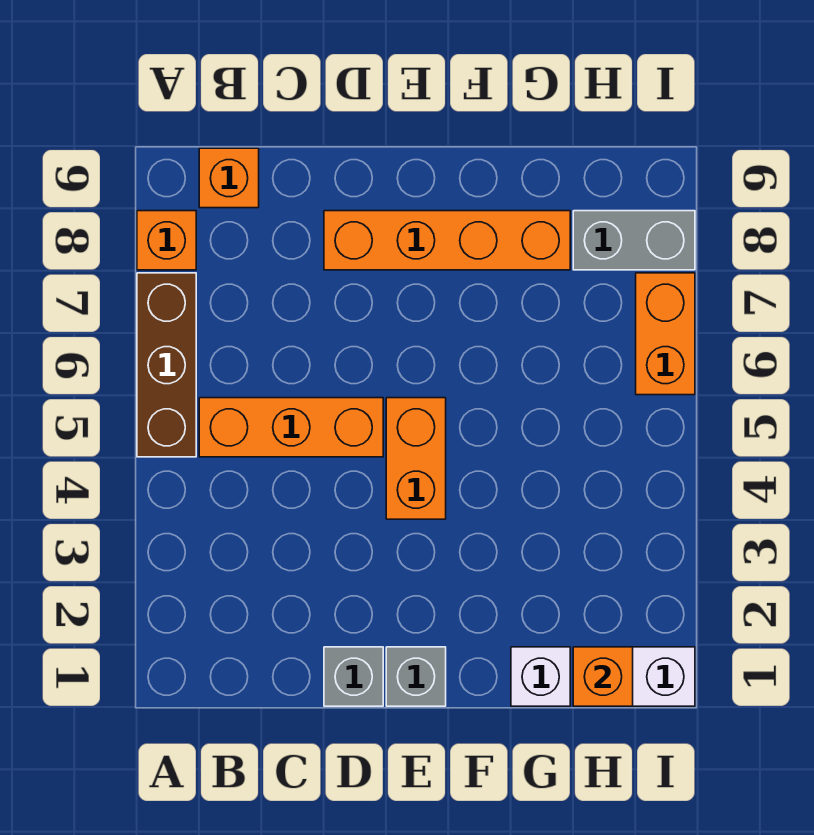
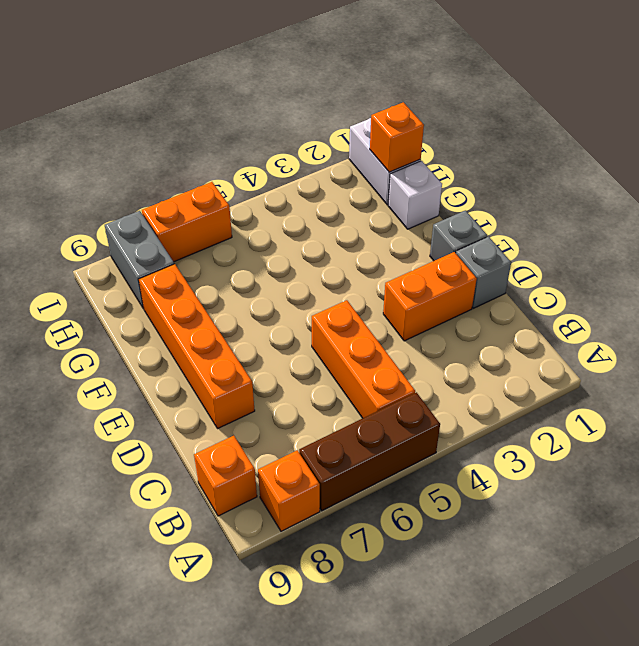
orange 1x2 brick [386,398,446,519] -> orange 1x2 brick moved to [383,252,477,341]

